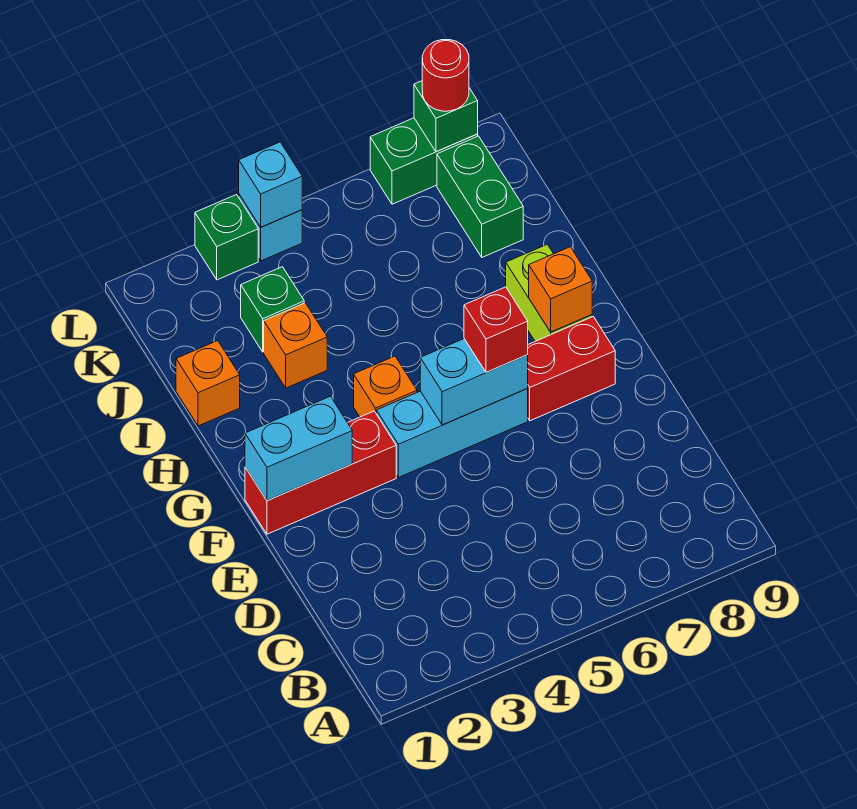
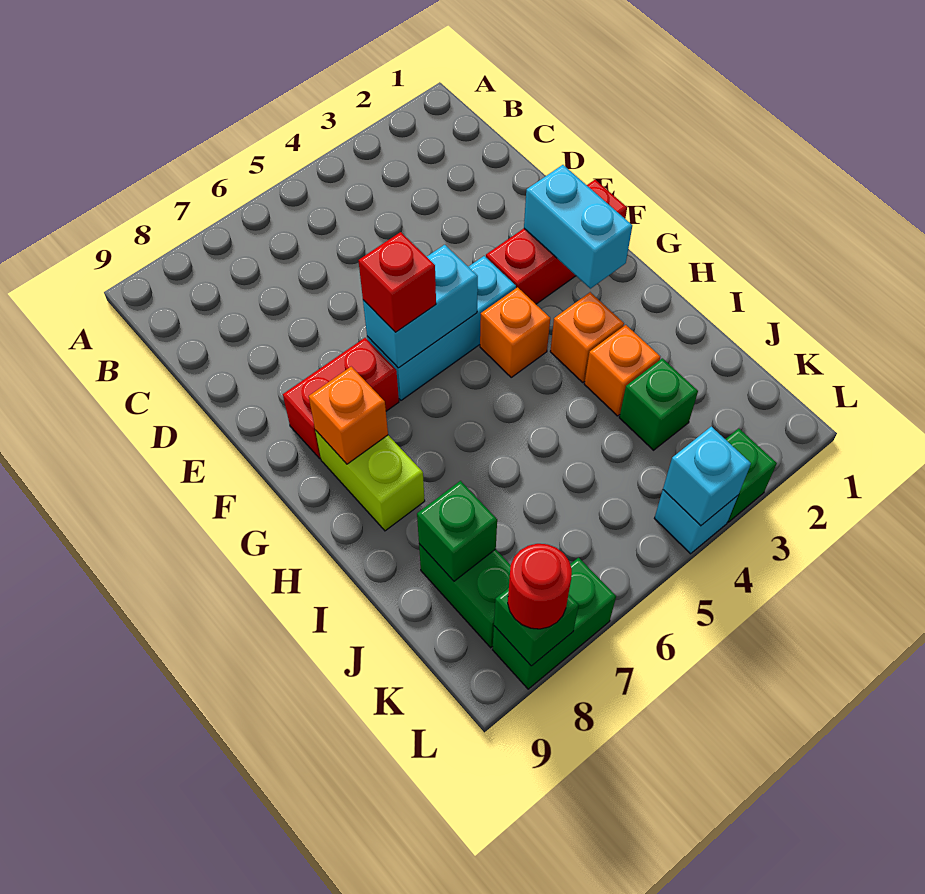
cyan 1x2 brick [245,396,352,501] -> cyan 1x2 brick turned to [524,165,632,289]
orange 1x1 brick [176,341,240,426] -> orange 1x1 brick moved to [550,292,624,382]
none -> green 1x1 brick [417,481,497,581]

